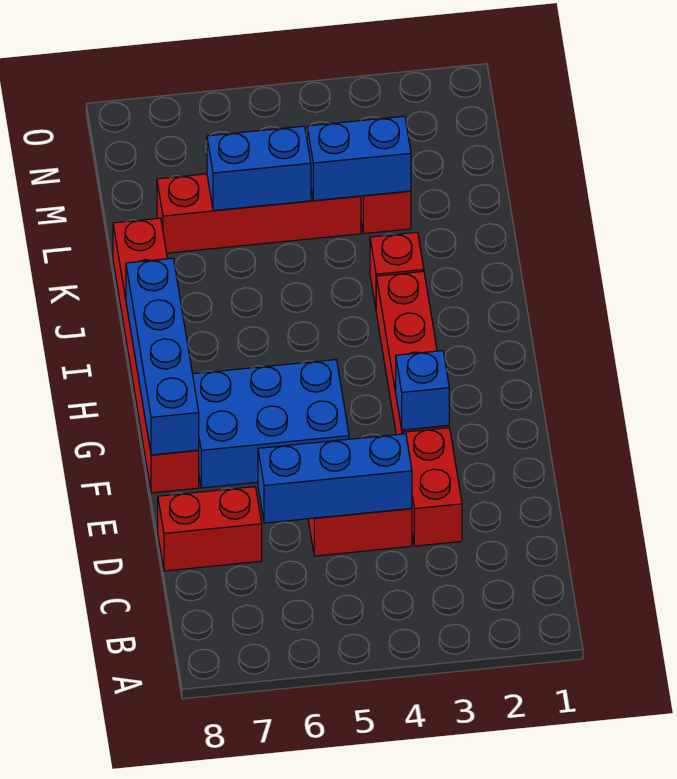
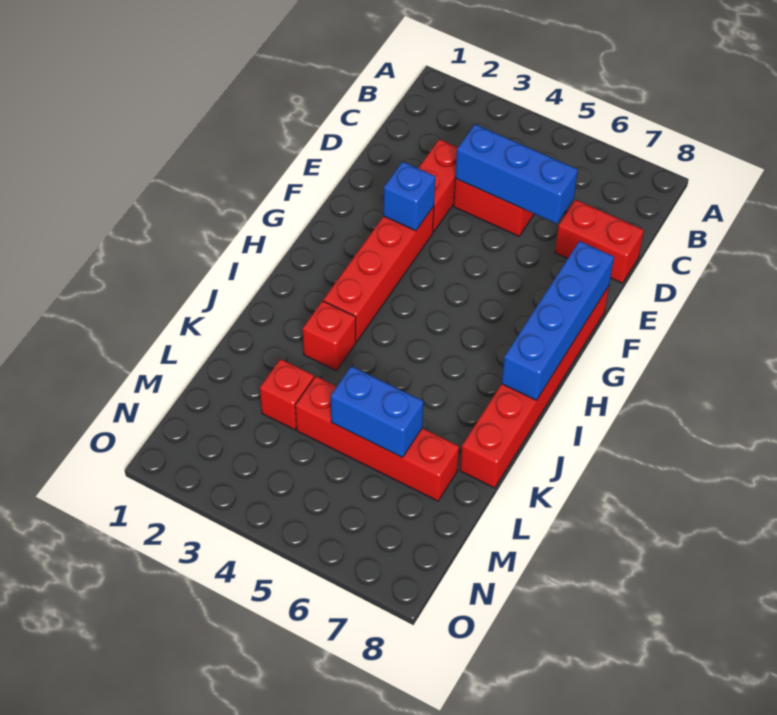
blue 2x3 brick [193,360,349,488] -> none
blue 1x2 brick [307,116,411,201] -> none

